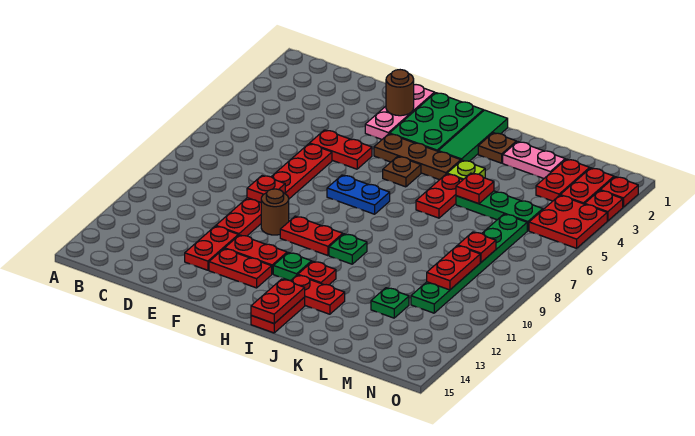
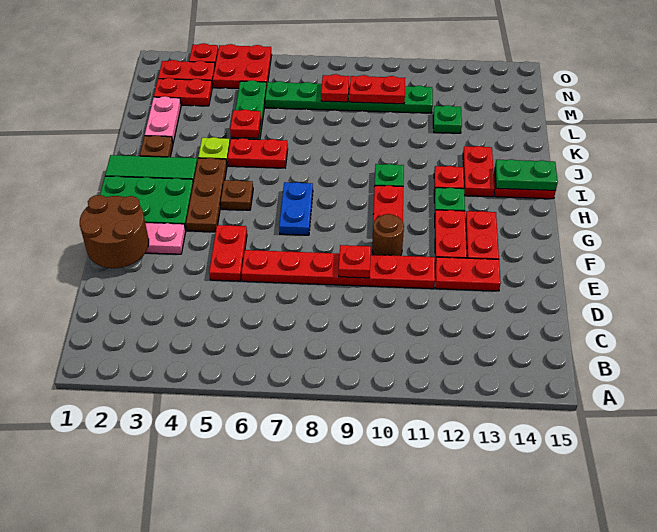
brown 1x1 round brick [386,70,414,116] -> brown 2x2 round brick [80,195,149,268]
red 1x2 plate [251,279,305,323] -> green 1x2 plate [495,159,558,191]
red 1x1 plate [600,177,638,207] -> none

